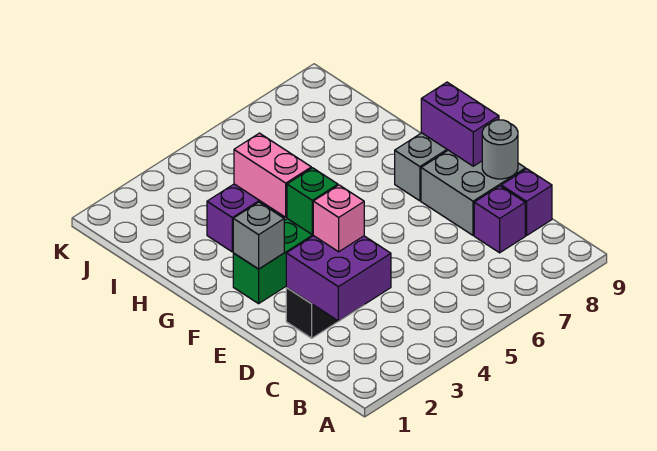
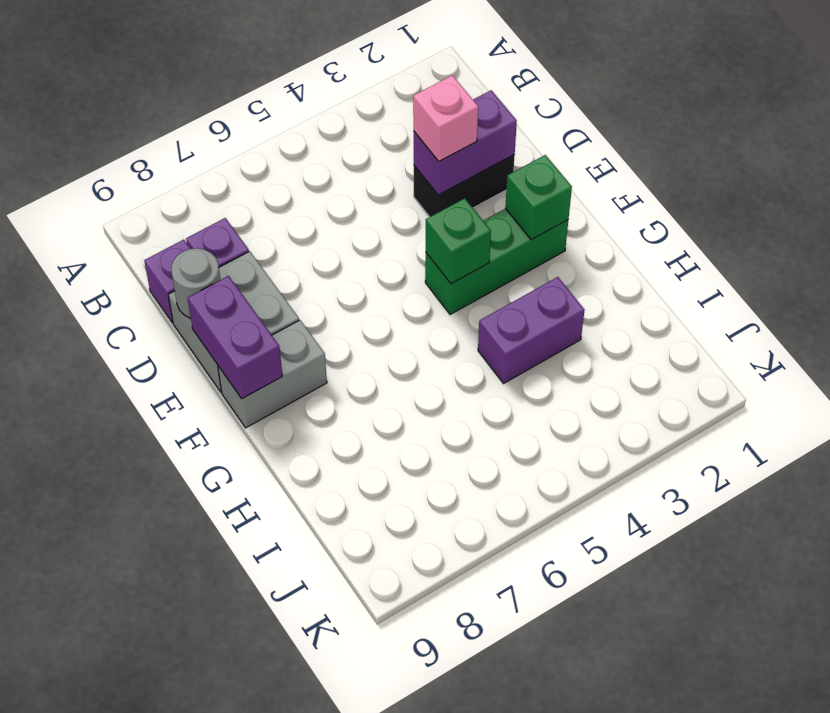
purple 2x2 brick [286,236,391,321] -> purple 1x2 brick [414,90,517,195]
grey 1x1 brick [233,202,284,269] -> green 1x1 brick [505,155,572,240]
pink 1x2 brick [234,133,311,217] -> none

